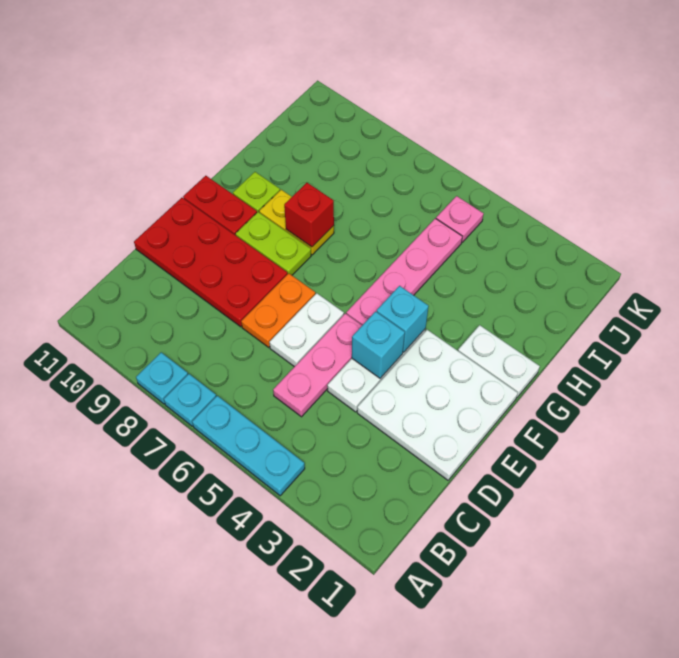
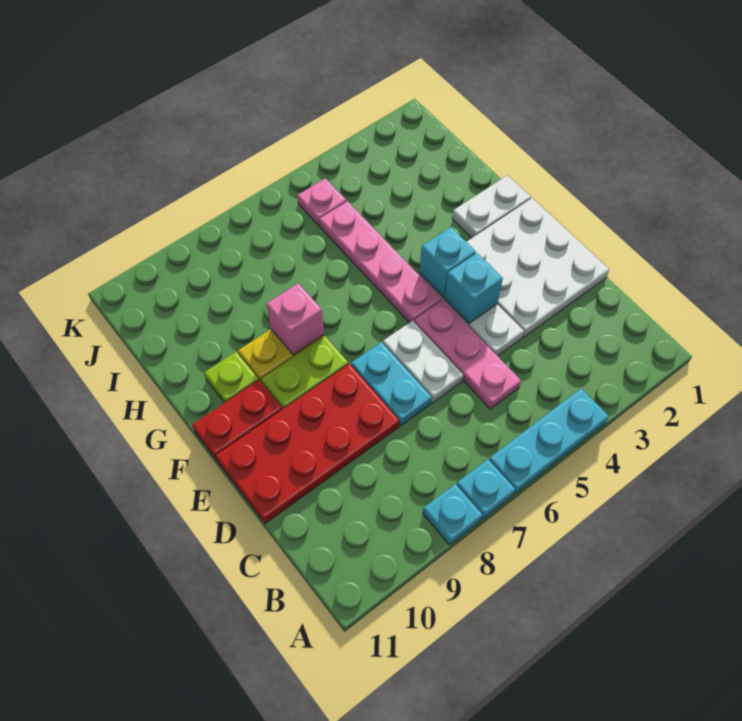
orange 1x2 plate [241,273,315,347] -> cyan 1x2 plate [351,342,432,426]
red 1x1 brick [284,183,334,247] -> pink 1x1 brick [266,283,324,355]

